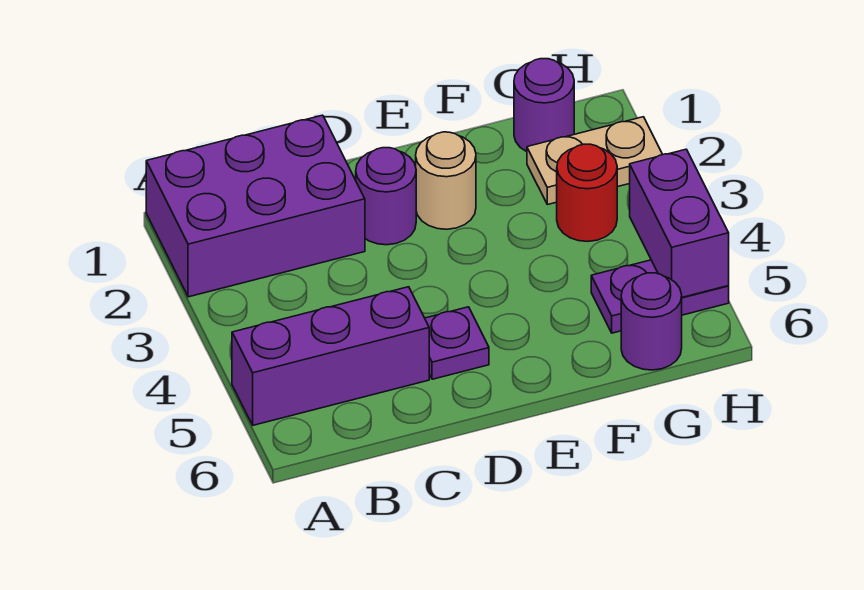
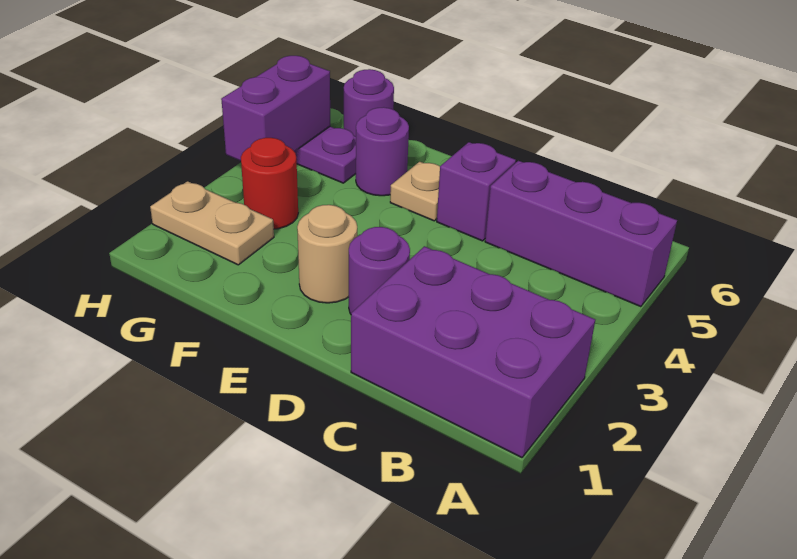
purple 1x1 plate [425,307,489,379] -> purple 1x1 brick [437,142,516,241]
none -> tan 1x1 plate [390,162,440,221]
purple 1x1 round brick [514,59,574,152] -> purple 1x1 round brick moved to [356,107,409,196]

